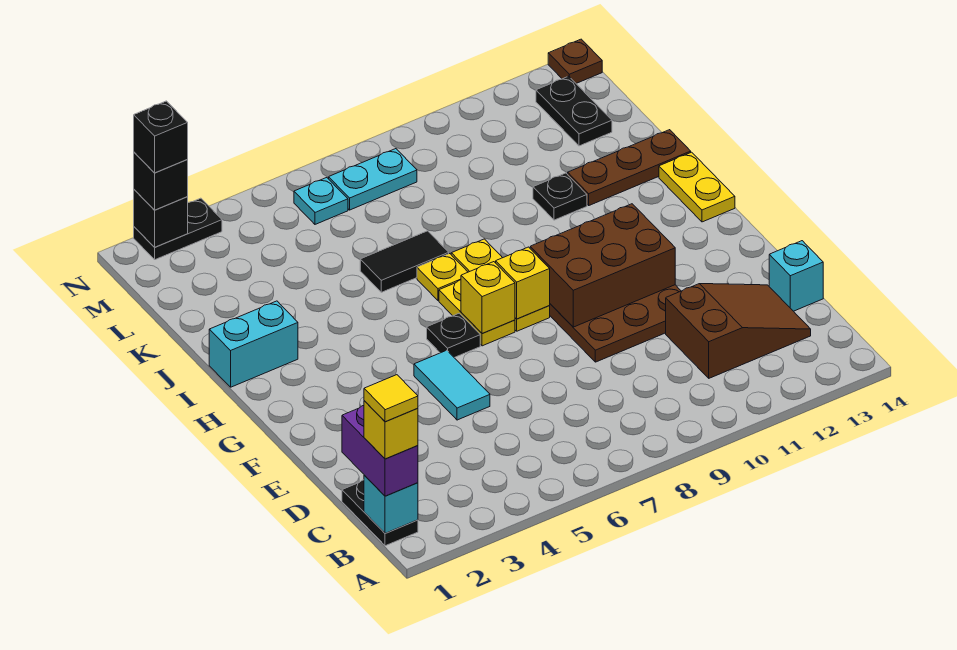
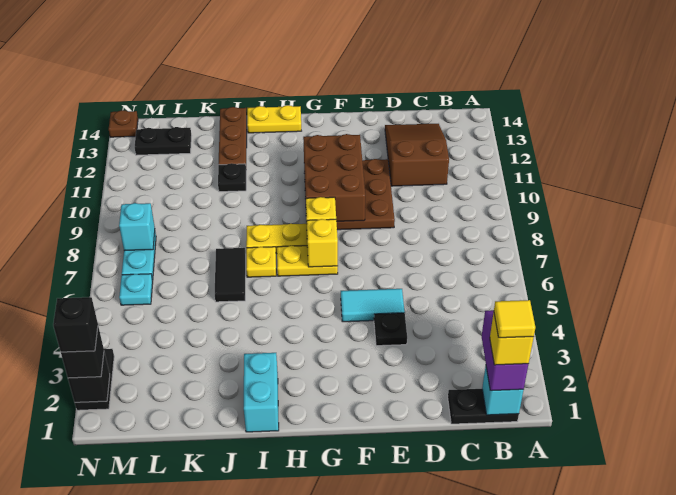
purple 1x2 brick [342,406,418,496] -> purple 1x2 brick turned to [482,310,528,391]
cyan 1x1 brick [769,241,823,311] -> cyan 1x1 brick moved to [119,203,155,251]
black 1x1 plate [427,313,480,358] -> black 1x1 plate moved to [374,313,407,346]

